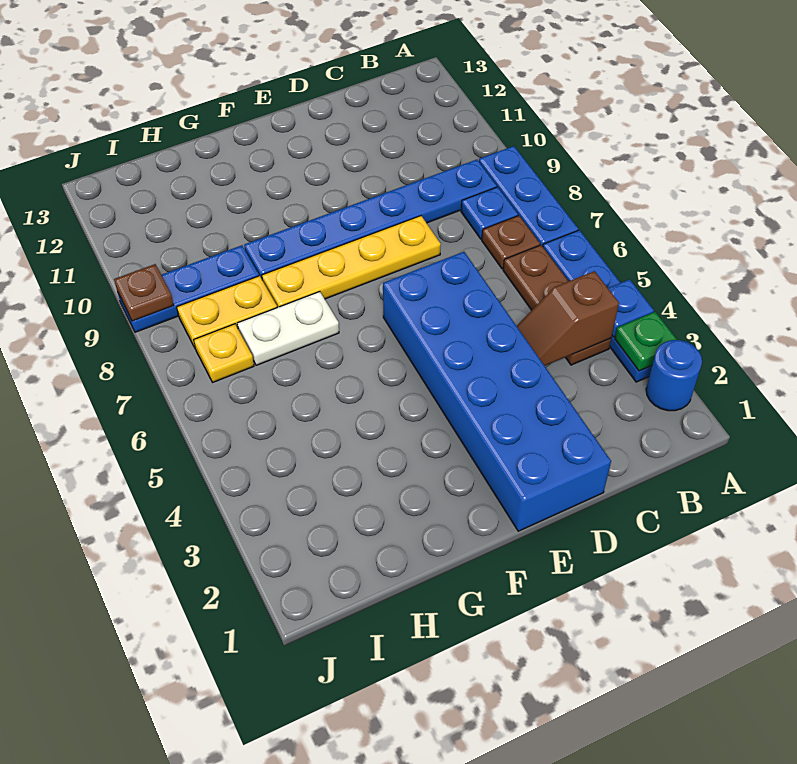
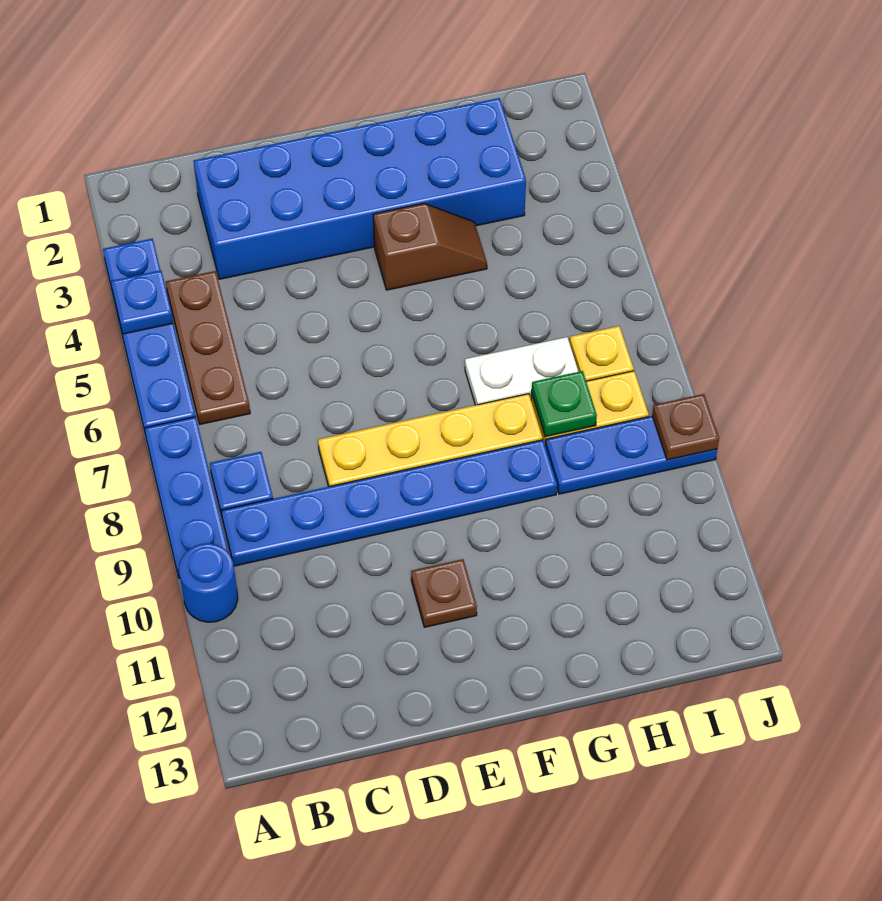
blue 1x1 round brick [646,340,702,411] -> blue 1x1 round brick moved to [179,543,238,622]
green 1x1 plate [615,312,677,371] -> green 1x1 plate moved to [532,371,597,437]
brown 1x2 slope [517,271,619,366] -> brown 1x2 slope moved to [373,204,487,290]
brown 1x1 plate [482,216,540,269] -> brown 1x1 plate moved to [411,559,477,627]
blue 2x6 brick [383,252,611,531] -> blue 2x6 brick turned to [194,98,526,279]

